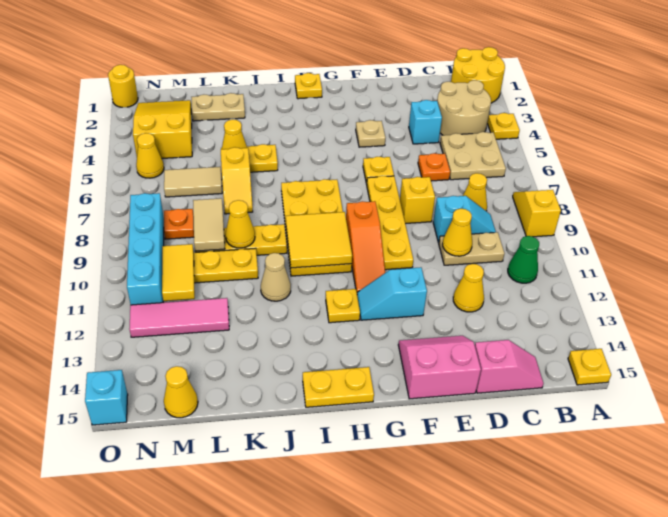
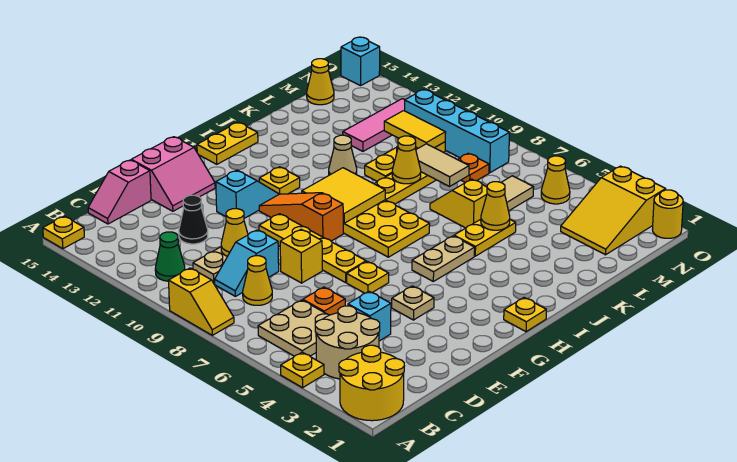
yellow 1x1 cone [453,264,484,312] -> black 1x1 cone [179,195,208,244]
tan 1x2 plate [191,93,245,121] -> tan 1x2 plate moved to [412,236,475,281]
yellow 2x3 slope [133,100,192,158] -> yellow 2x3 slope turned to [561,166,666,255]

